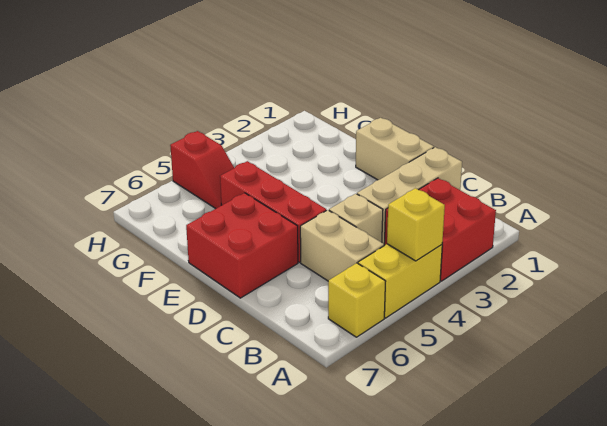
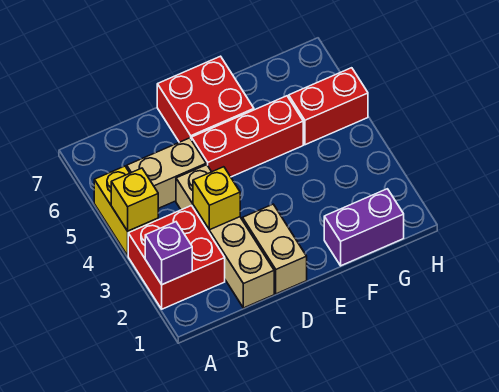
none -> purple 1x1 brick [145,222,192,285]
yellow 1x1 brick [328,263,386,337] -> yellow 1x1 brick moved to [193,167,240,230]
tan 1x2 brick [356,118,434,180] -> tan 1x2 brick turned to [243,204,307,294]
none -> purple 1x2 brick [324,189,404,266]
red 1x2 slope [170,131,234,209] -> red 1x2 brick [289,68,368,145]

